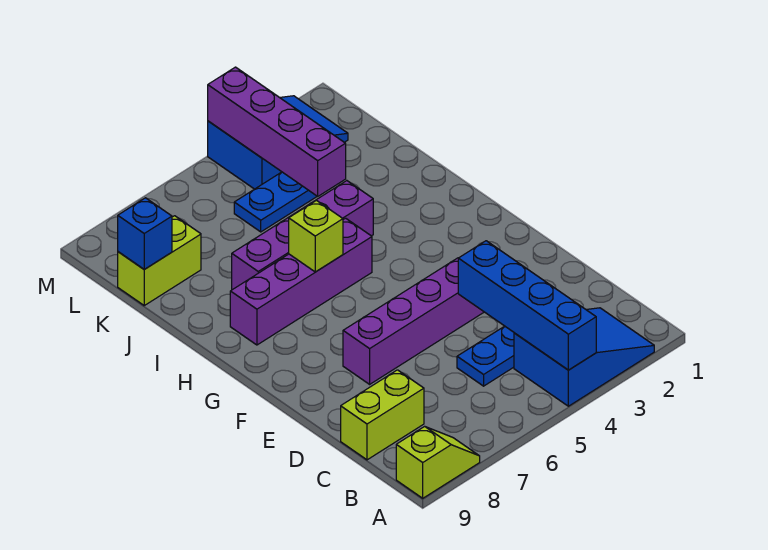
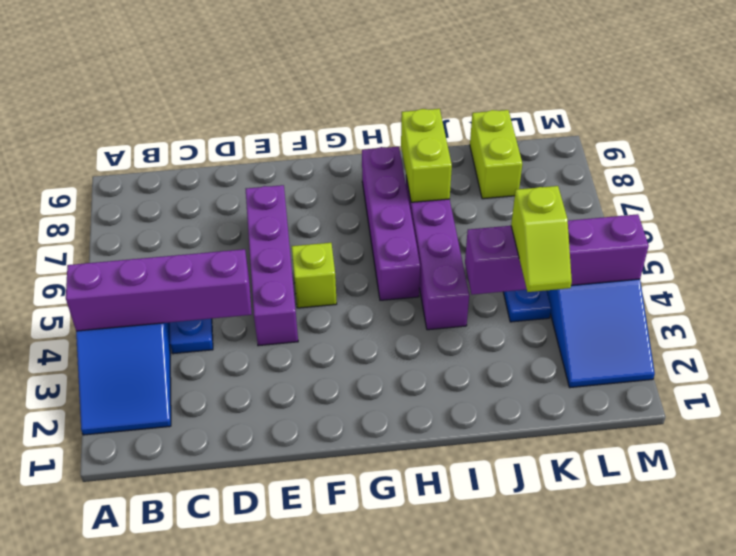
blue 1x4 brick [458,241,596,370] -> purple 1x4 brick [66,249,252,331]
lime 1x2 slope [396,426,480,498] -> lime 1x2 slope moved to [511,186,572,292]
lime 1x2 brick [341,370,424,460] -> lime 1x2 brick moved to [401,109,452,202]
lime 1x1 brick [289,200,343,272] -> lime 1x1 brick moved to [292,243,337,308]
blue 1x1 brick [118,198,172,269] -> none

